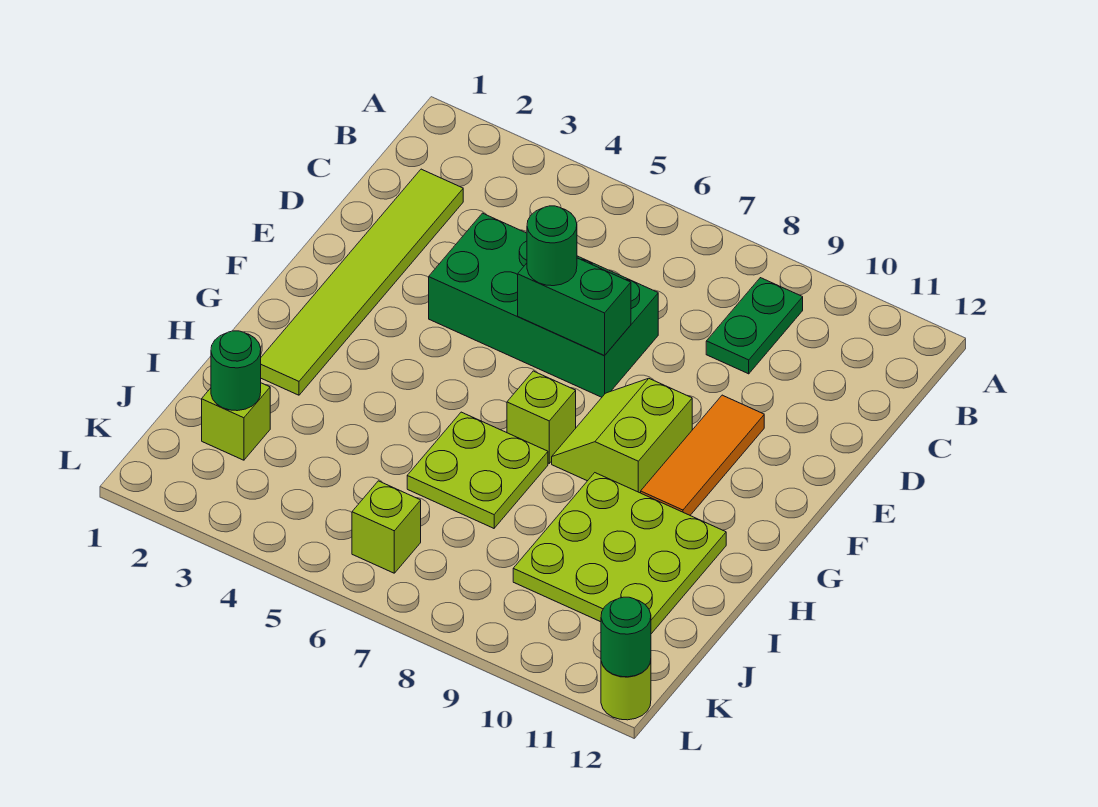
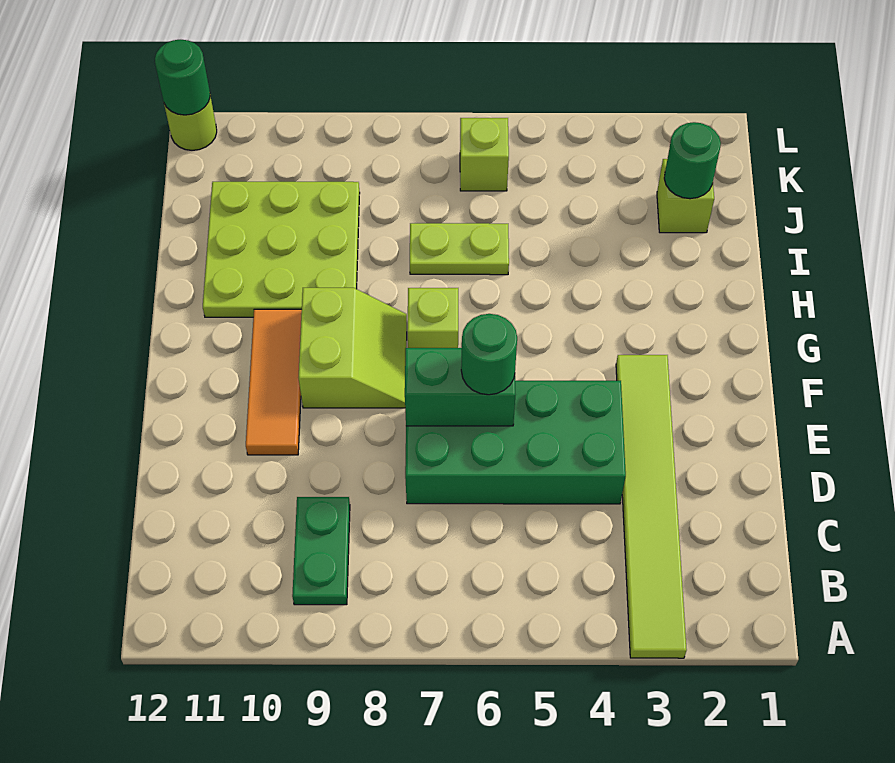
lime 1x6 tile [261,169,463,395] -> lime 1x6 tile moved to [616,355,687,658]
lime 2x2 plate [407,412,548,528] -> lime 1x2 plate [410,223,509,275]

